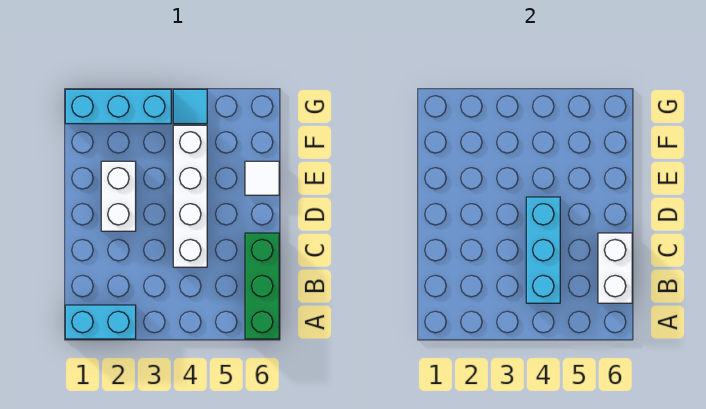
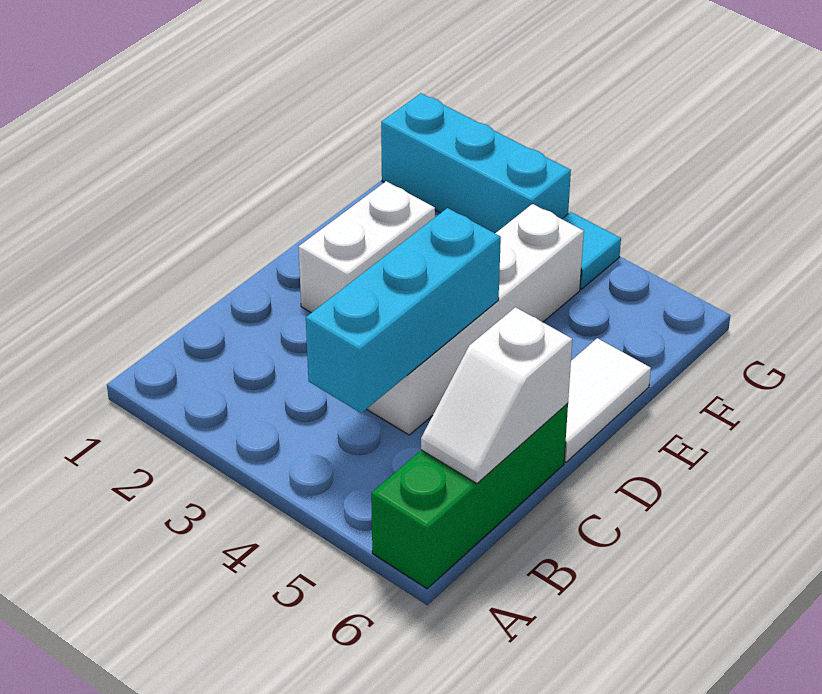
cyan 1x2 brick [65,305,136,339] -> none
white 1x2 brick [598,233,632,303] -> white 1x2 slope [421,307,572,483]
white 1x1 tile [245,161,279,195] -> white 1x2 tile [564,338,651,462]

